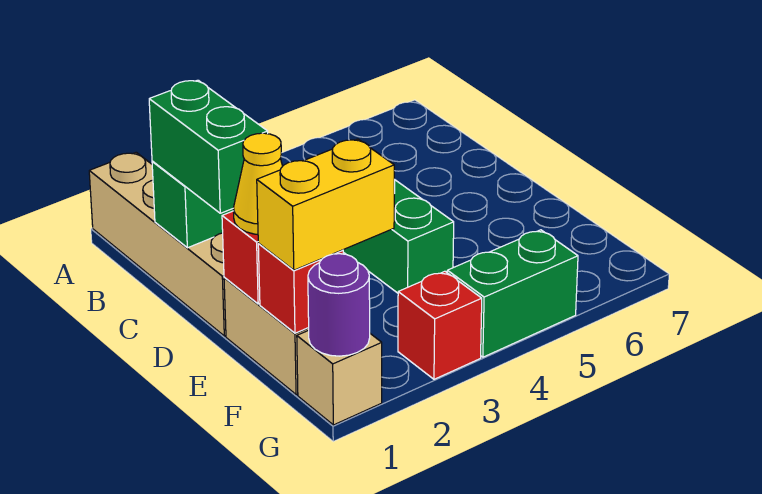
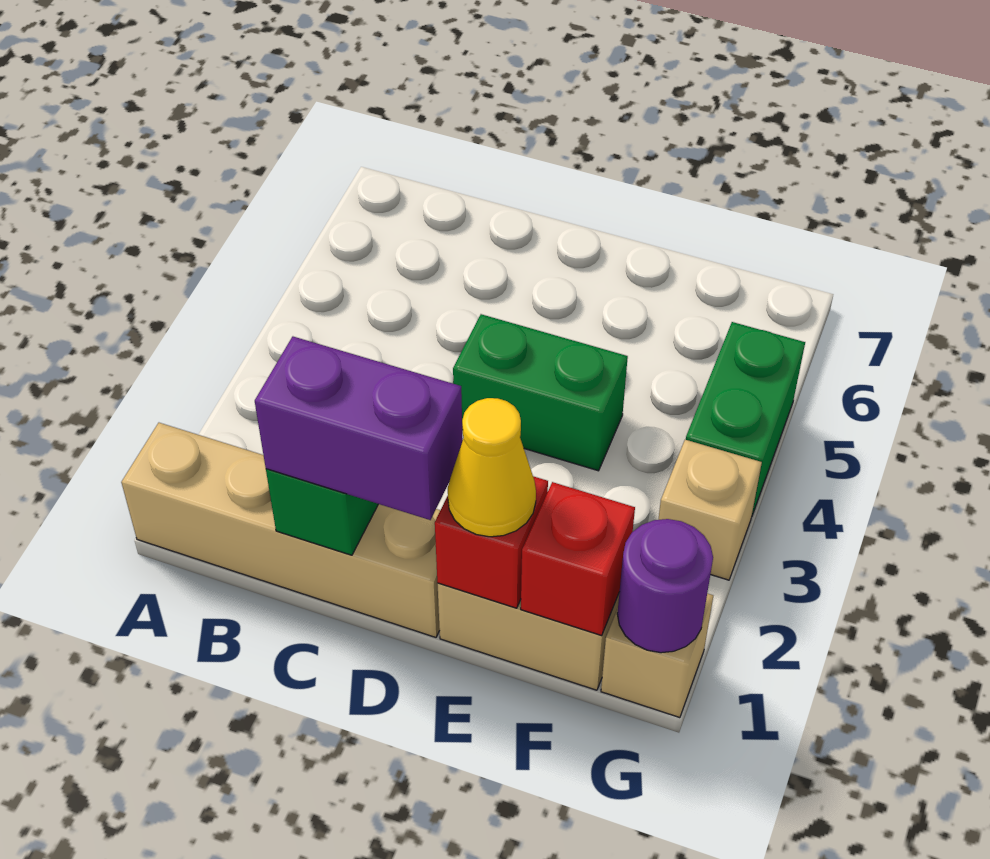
green 1x2 brick [149,80,268,213] -> purple 1x2 brick [255,337,463,520]
yellow 1x2 brick [257,139,394,270] -> none
red 1x1 brick [398,271,482,379] -> tan 1x1 brick [658,440,762,580]

